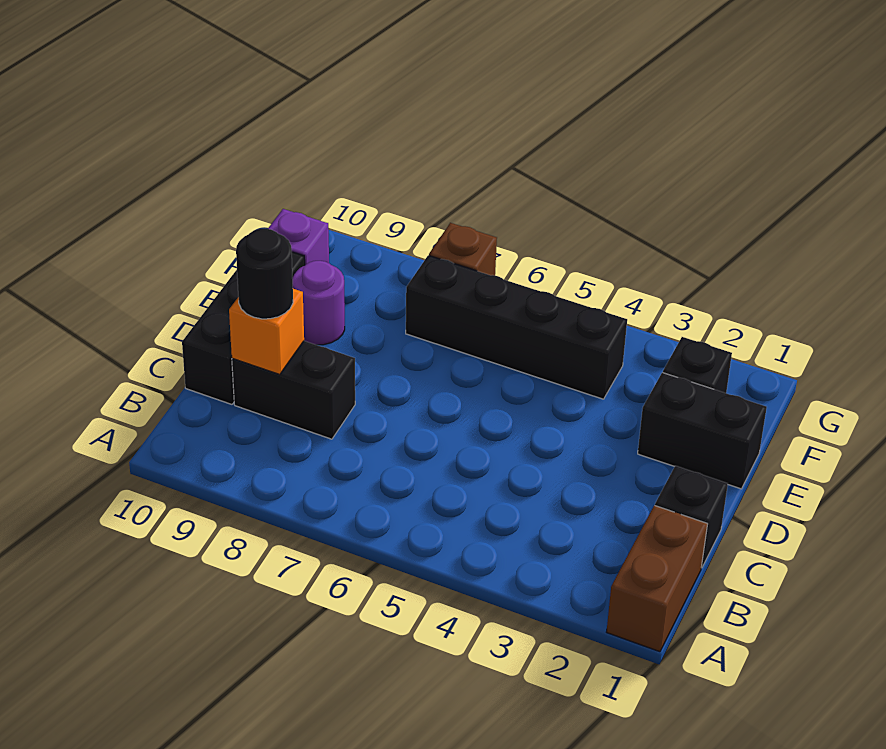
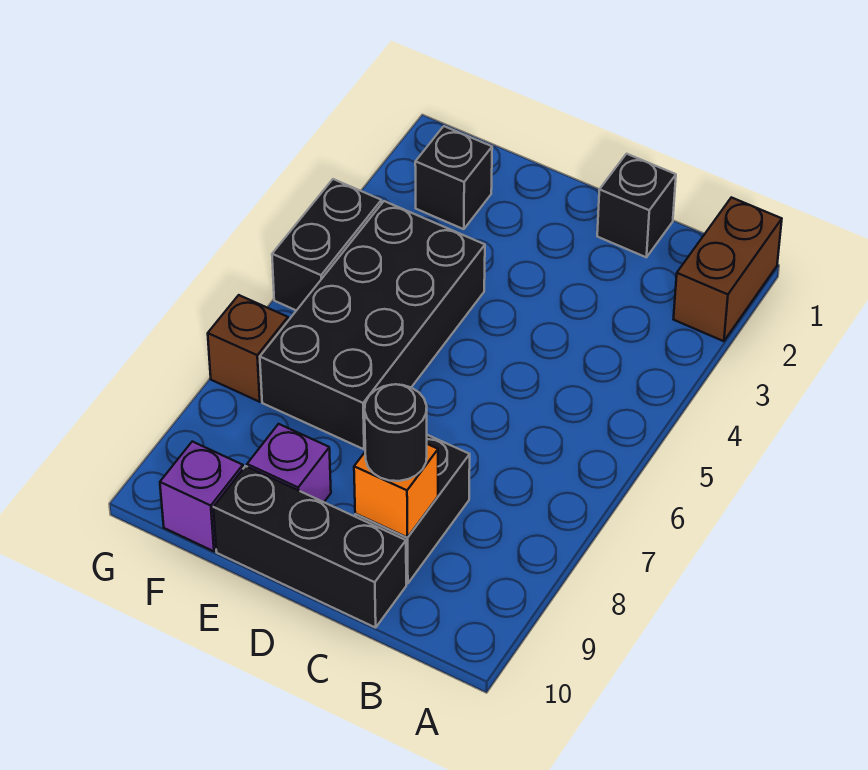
brown 1x2 brick [607,505,708,652] -> brown 1x2 brick turned to [673,197,782,341]
black 1x2 brick [638,373,767,489] -> black 1x2 brick moved to [272,179,382,310]
purple 1x1 round brick [293,261,345,345] -> purple 1x1 brick [247,424,331,502]
black 1x4 brick [406,255,627,399] -> black 2x4 brick [260,201,485,449]

